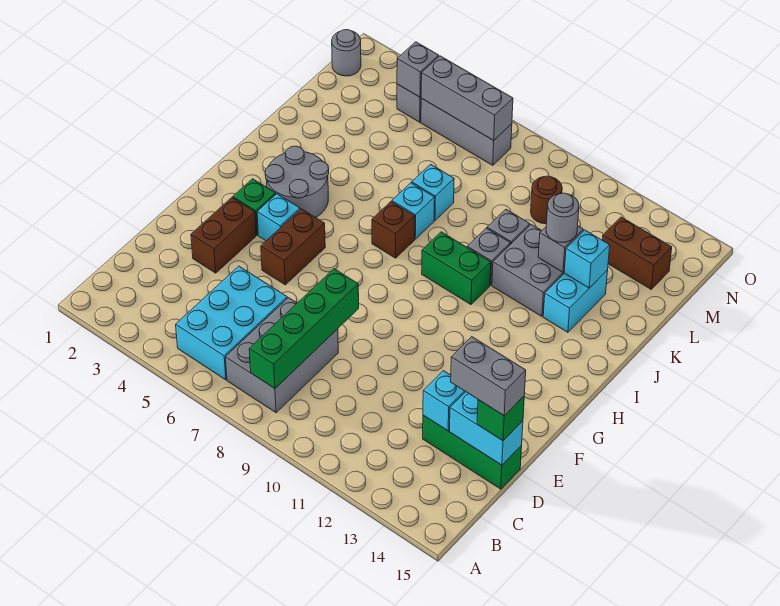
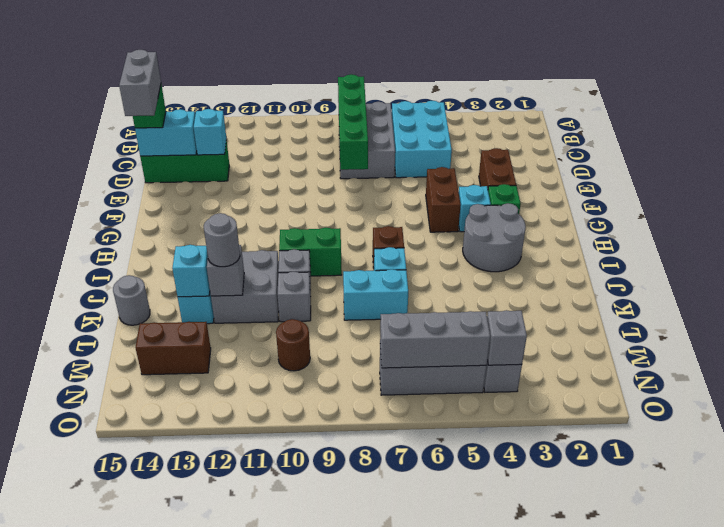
grey 1x2 brick [451,337,526,416] -> grey 1x2 brick turned to [119,50,161,116]
cyan 1x1 brick [412,164,454,220] -> cyan 1x2 brick [343,269,408,320]
grey 1x1 round brick [332,30,361,76] -> grey 1x1 round brick moved to [113,275,150,325]

